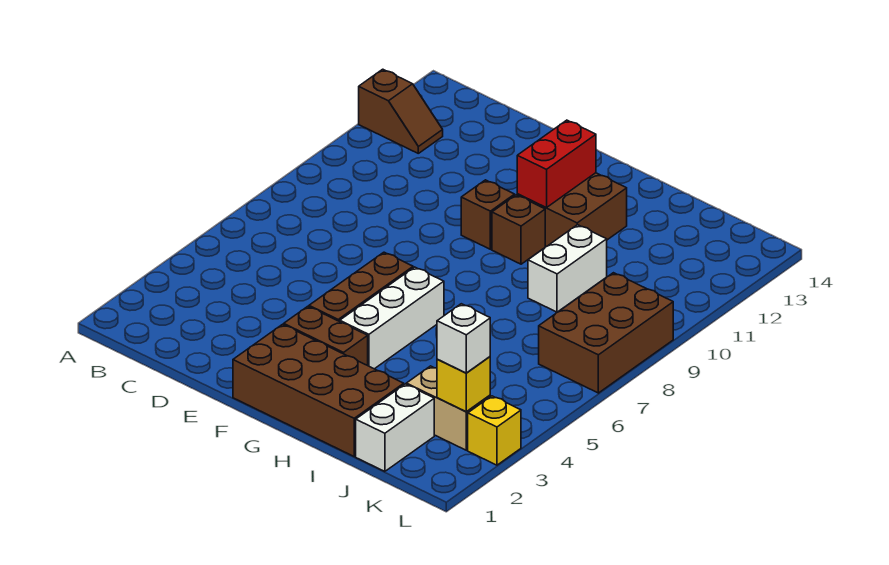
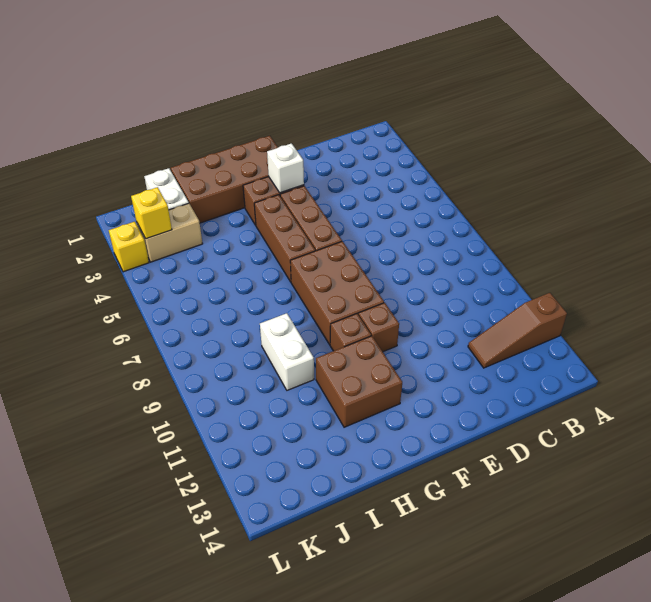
brown 1x2 slope [359,69,443,153] -> brown 1x3 slope [468,293,567,368]
white 1x3 brick [340,267,444,369] -> brown 1x3 brick [254,195,315,282]
red 1x2 brick [517,120,596,208] -> none
white 1x1 brick [437,304,490,373] -> white 1x1 brick moved to [267,144,304,193]
brown 2x3 brick [539,273,673,393] -> brown 2x3 brick moved to [290,241,384,345]

